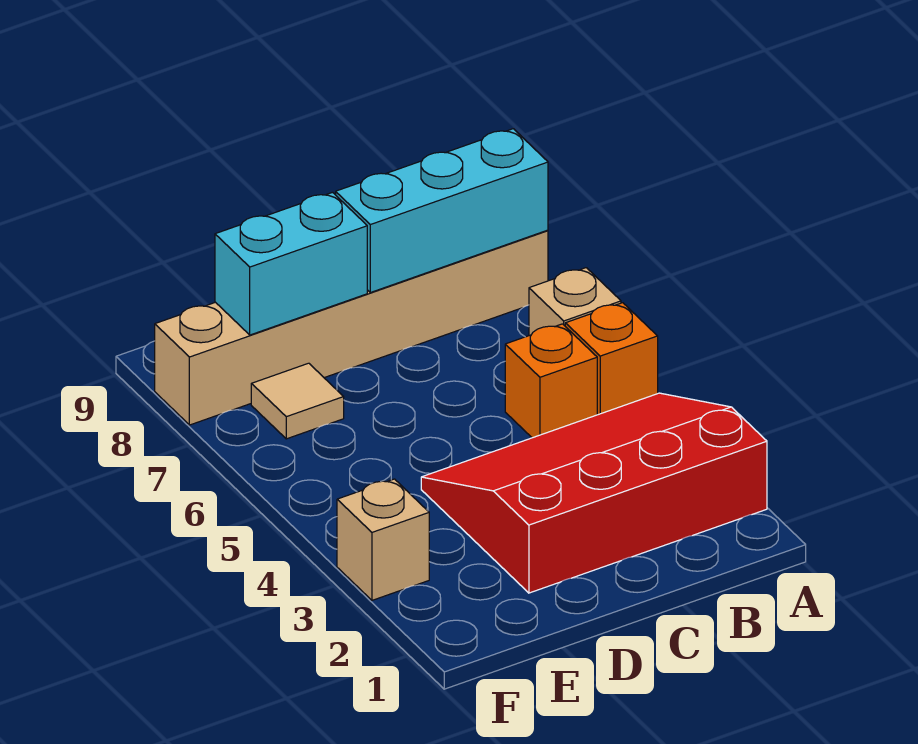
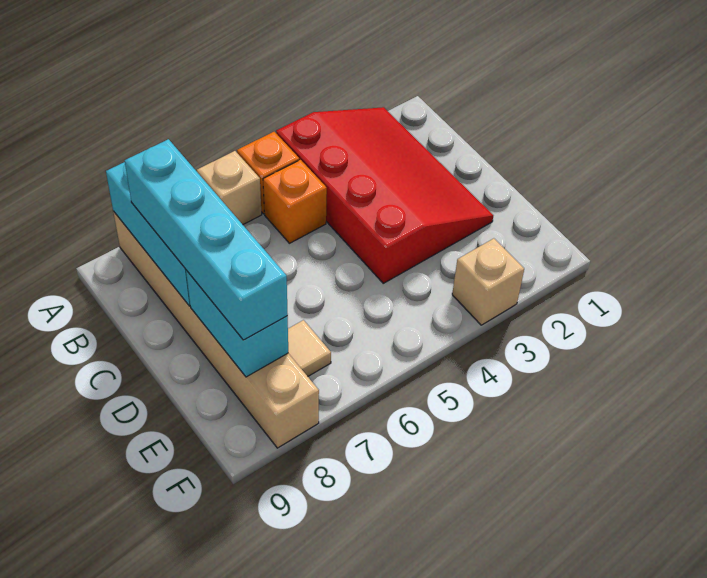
red 3x4 slope [421,393,767,593] -> red 3x4 slope turned to [276,107,493,283]
none -> cyan 1x4 brick [125,139,288,340]

